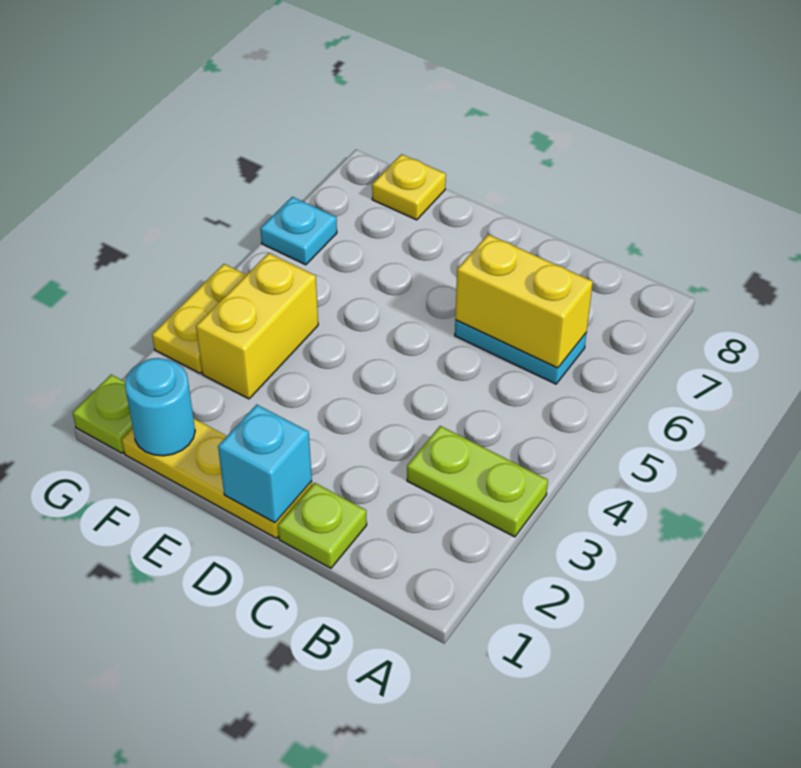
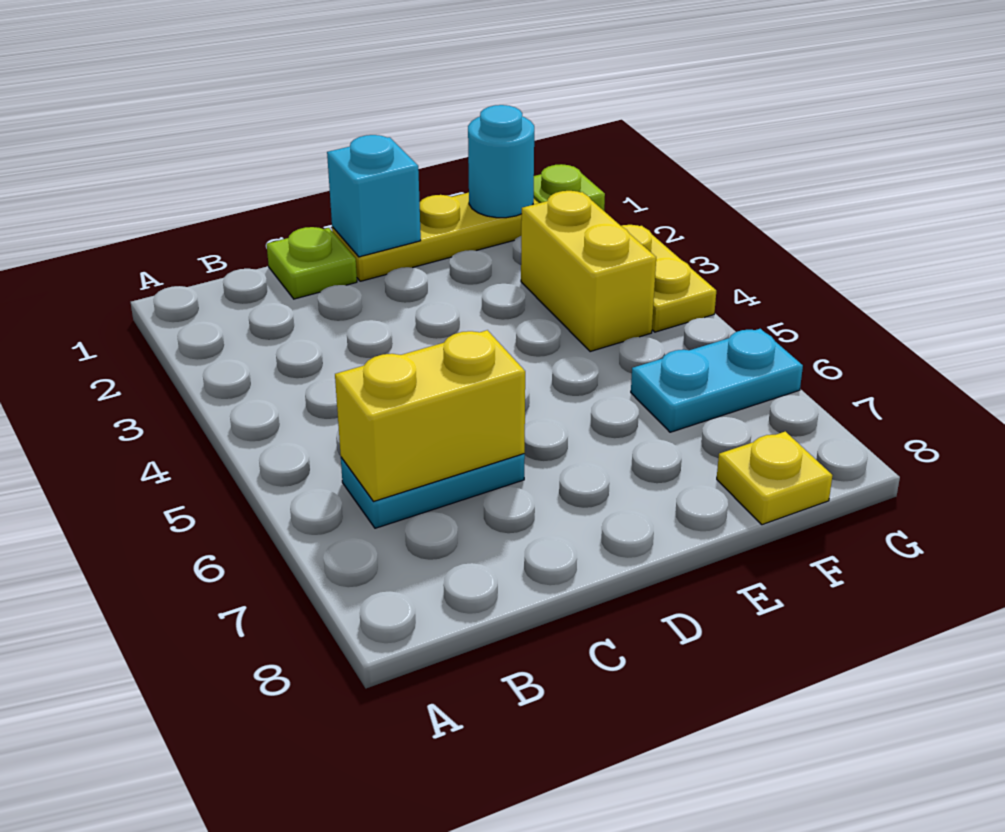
lime 1x2 plate [407,426,548,537] -> none
cyan 1x1 plate [260,197,337,265] -> cyan 1x2 plate [631,329,803,432]

